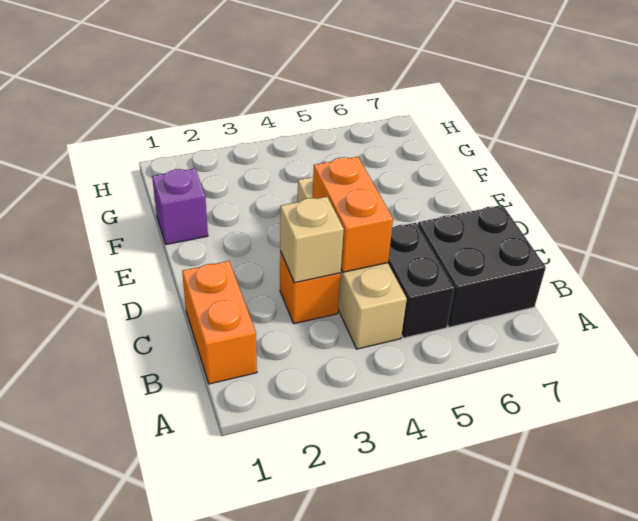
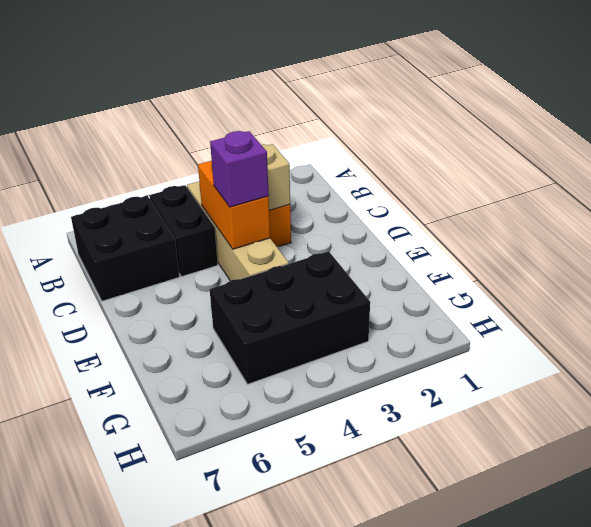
orange 1x2 brick [182,261,257,384] -> none
purple 1x1 brick [152,168,208,245] -> purple 1x1 brick moved to [210,131,269,207]
none -> black 2x3 brick [210,251,370,384]

